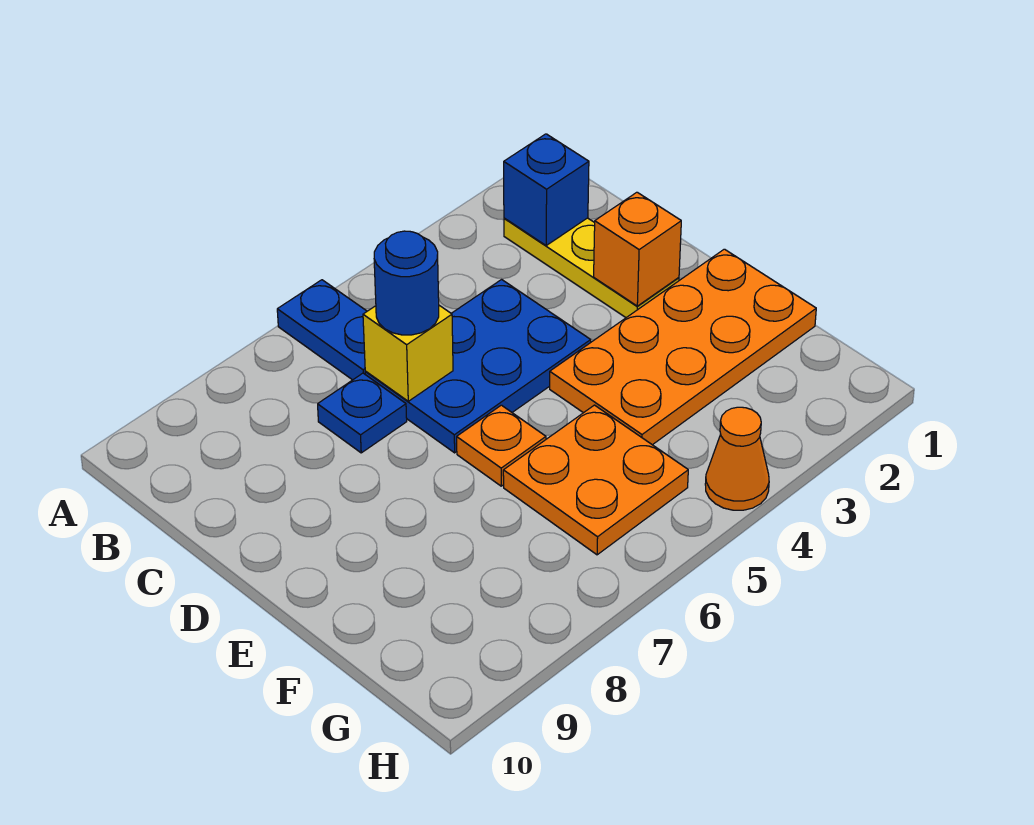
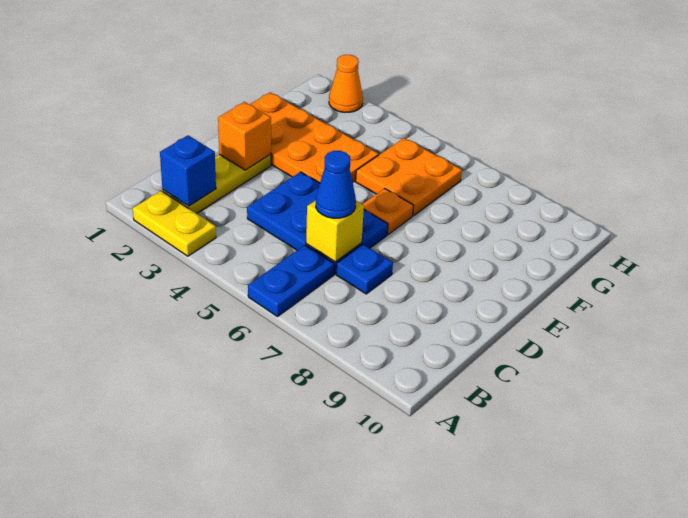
none -> yellow 1x2 plate [133,191,216,256]
blue 1x1 round brick [374,231,439,335] -> blue 1x1 cone [316,151,356,218]
orange 1x1 cone [705,407,769,510] -> orange 1x1 cone moved to [329,55,363,112]

